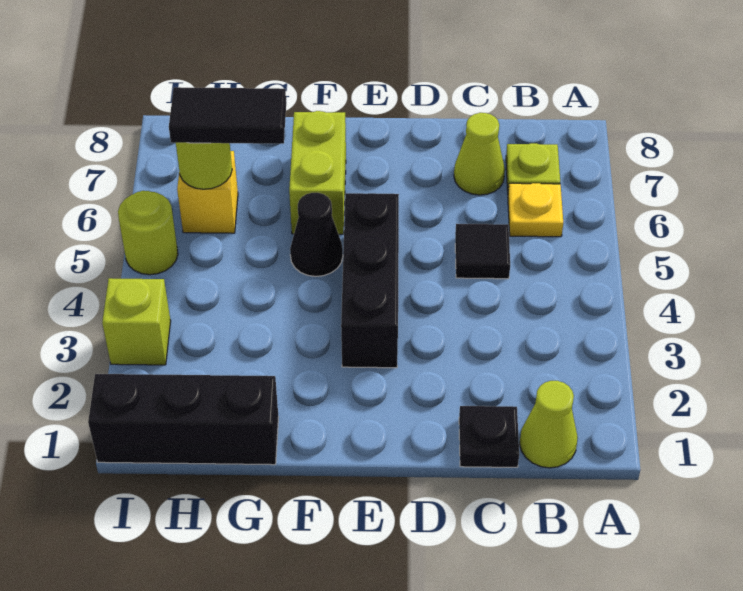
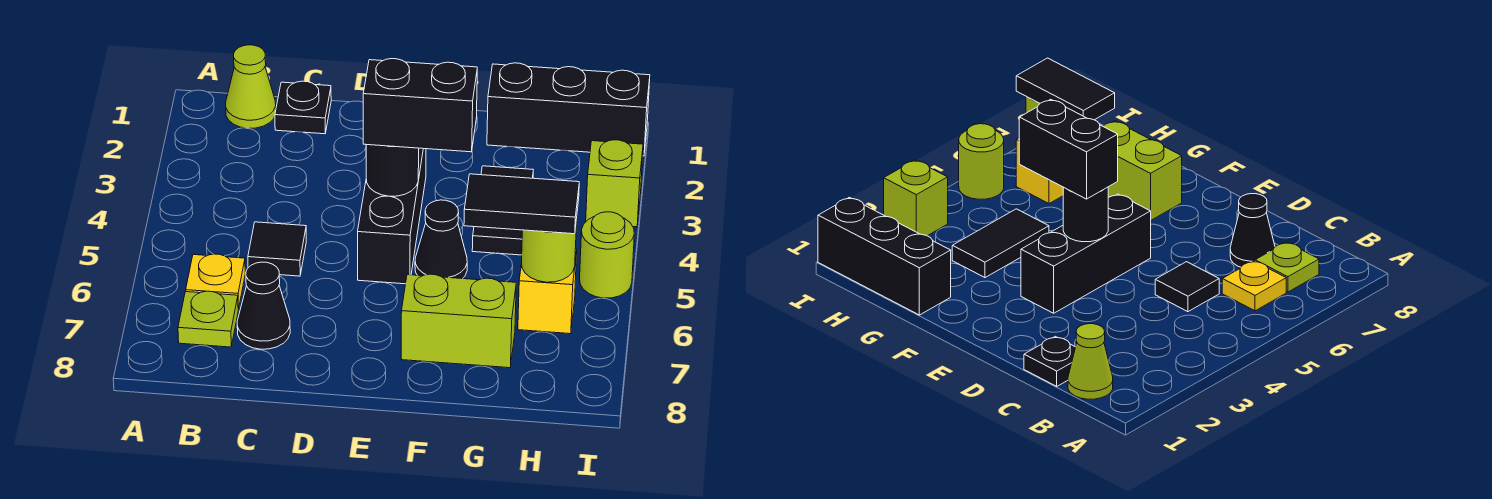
lime 1x1 cone [454,113,505,195] -> black 1x1 cone [237,262,290,349]
none -> black 1x1 round brick [366,145,419,196]
none -> black 1x2 brick [363,59,477,152]
lime 1x2 brick [289,111,346,234] -> lime 1x2 brick turned to [401,274,516,368]
none -> black 1x2 tile [472,166,533,255]

